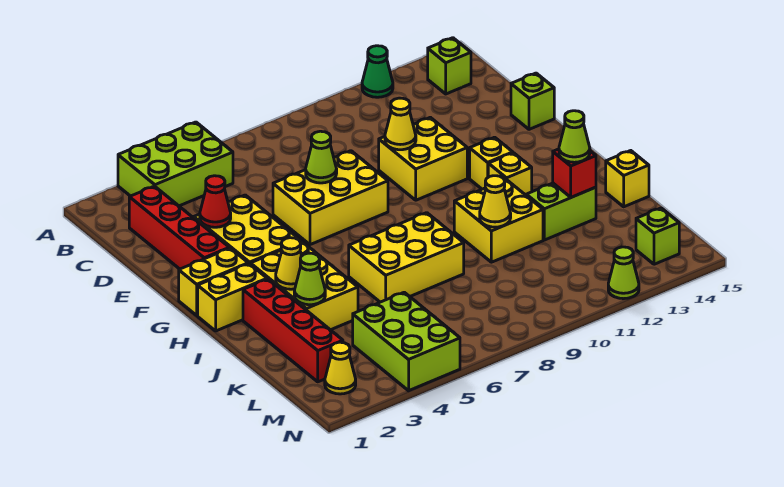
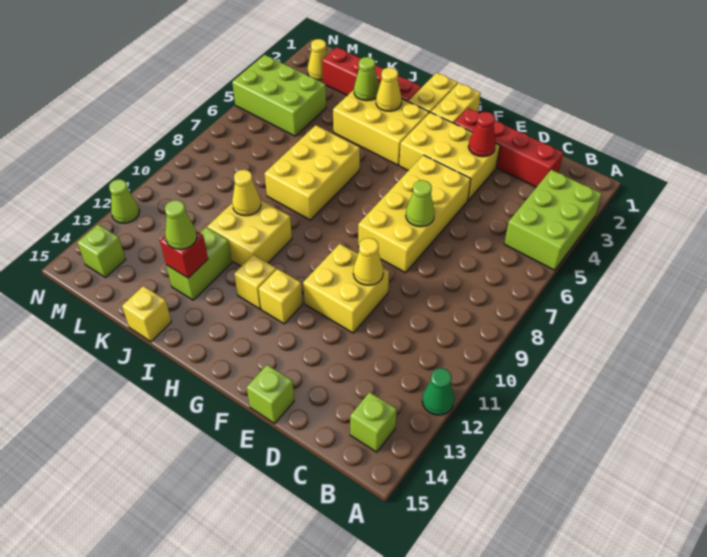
yellow 2x3 brick [273,151,388,245] -> yellow 2x4 brick [358,155,471,273]

